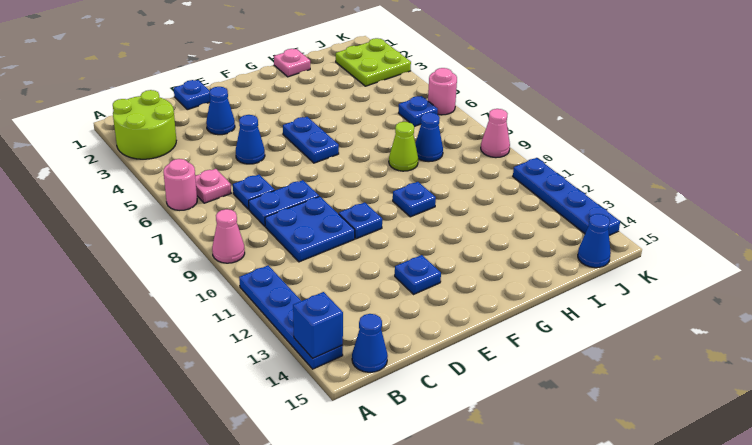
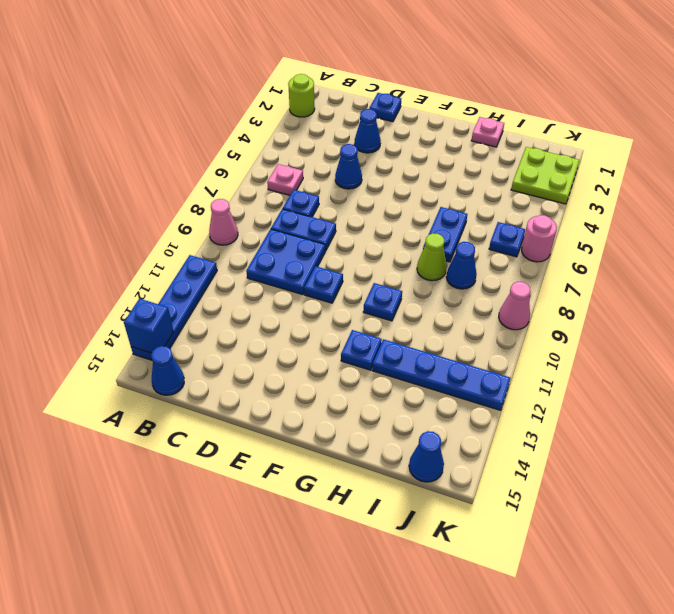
lime 2x2 round brick [113,90,176,159] -> lime 1x1 round brick [288,74,315,117]
pink 1x1 round brick [163,159,197,210] -> none
blue 1x1 plate [395,255,441,294] -> blue 1x1 plate moved to [341,330,382,370]
blue 1x2 plate [283,117,339,163] -> blue 1x2 plate moved to [423,207,467,262]
blue 1x4 plate [513,158,620,235] -> blue 1x4 plate turned to [372,339,510,410]

